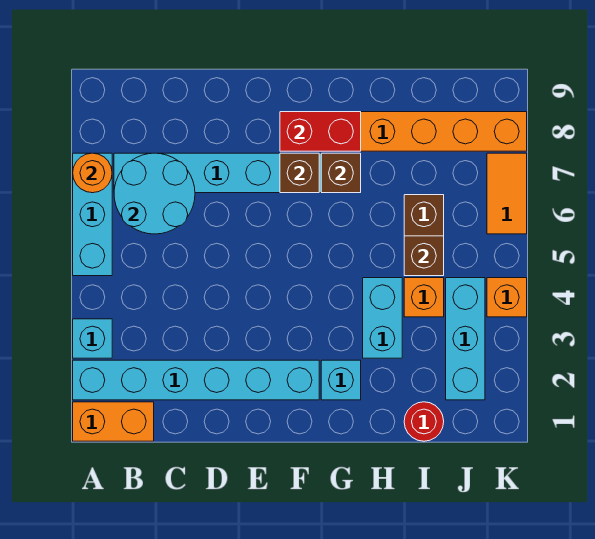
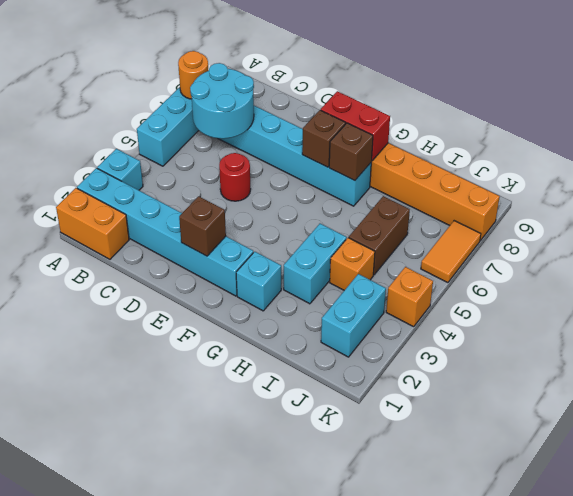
red 1x1 round brick [404,402,444,441] -> red 1x1 round brick moved to [219,153,251,201]
brown 1x1 brick [404,236,444,276] -> brown 1x1 brick moved to [179,196,226,256]
cyan 1x3 brick [446,278,485,400] -> cyan 1x2 brick [321,274,386,357]

